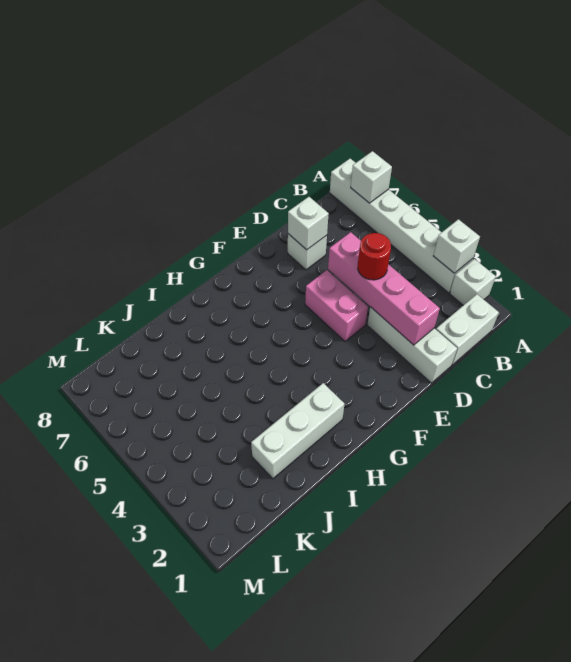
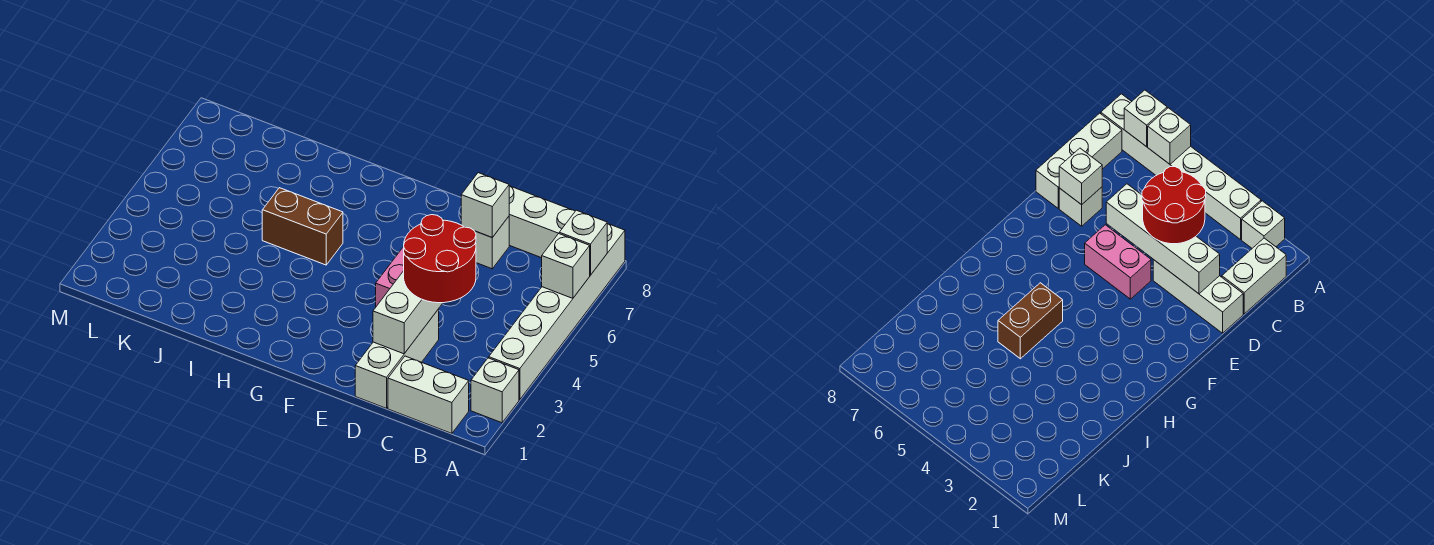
white 1x1 brick [434,219,480,273] -> white 1x1 brick moved to [542,234,590,298]
pink 1x4 brick [328,232,440,345] -> white 1x4 brick [373,219,444,354]
red 1x1 round brick [358,233,391,280] -> red 2x2 round brick [404,215,476,303]
white 1x3 brick [251,383,345,479] -> white 1x3 brick moved to [509,186,575,258]
none -> brown 1x2 brick [262,188,343,265]

